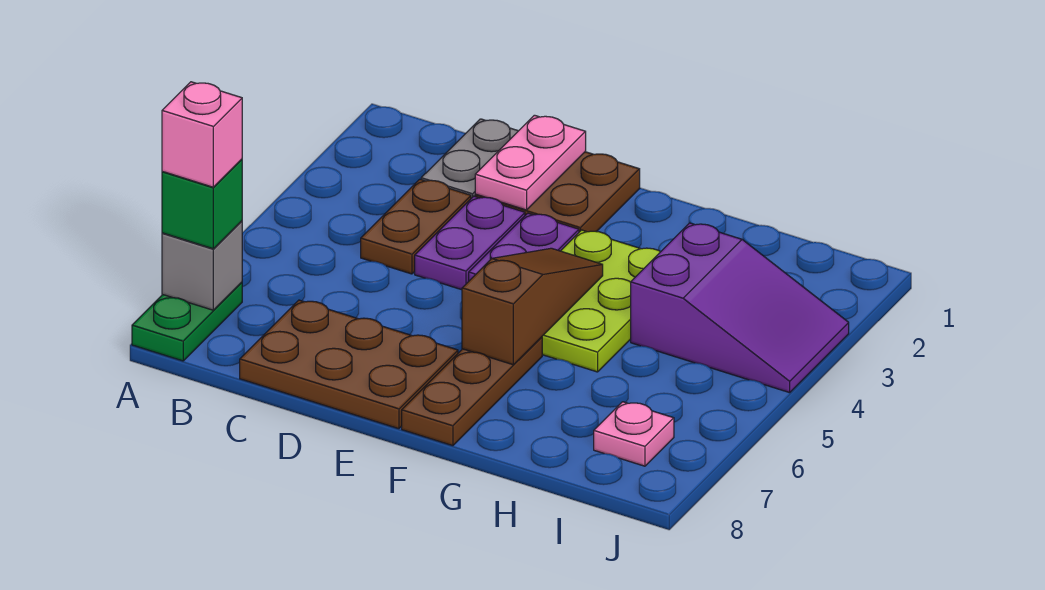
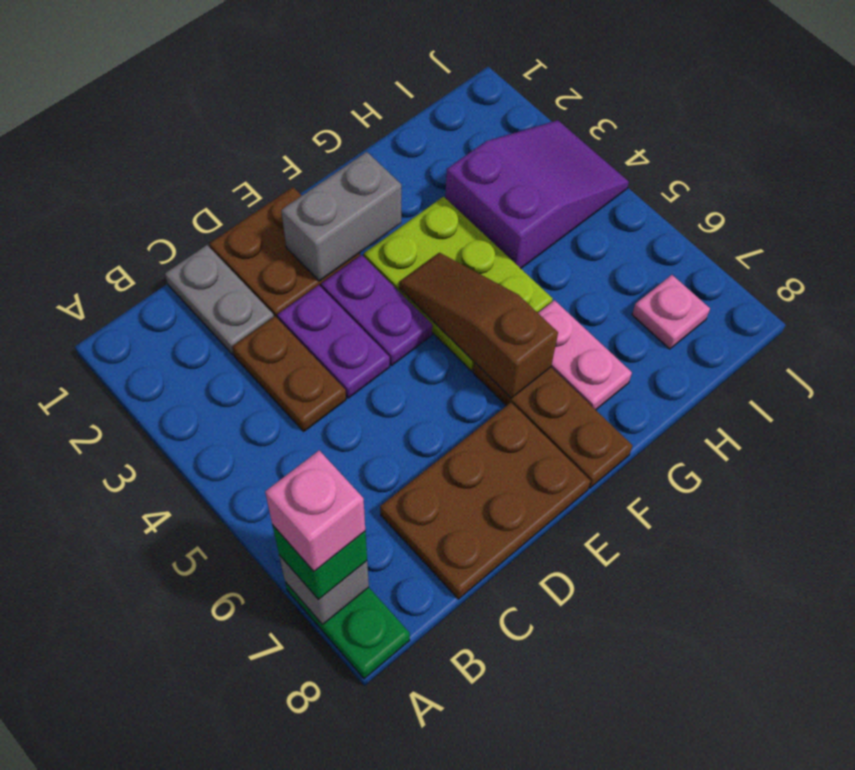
pink 1x2 plate [475,115,586,210] -> pink 1x2 plate moved to [538,300,632,410]
none -> grey 1x2 brick [281,152,401,281]

